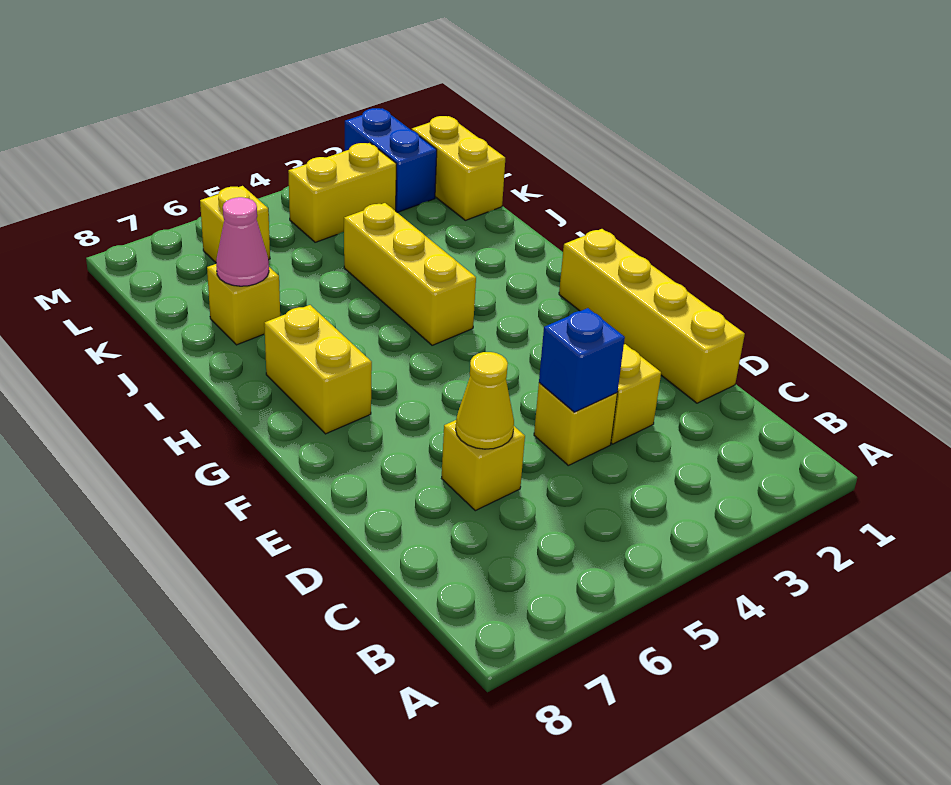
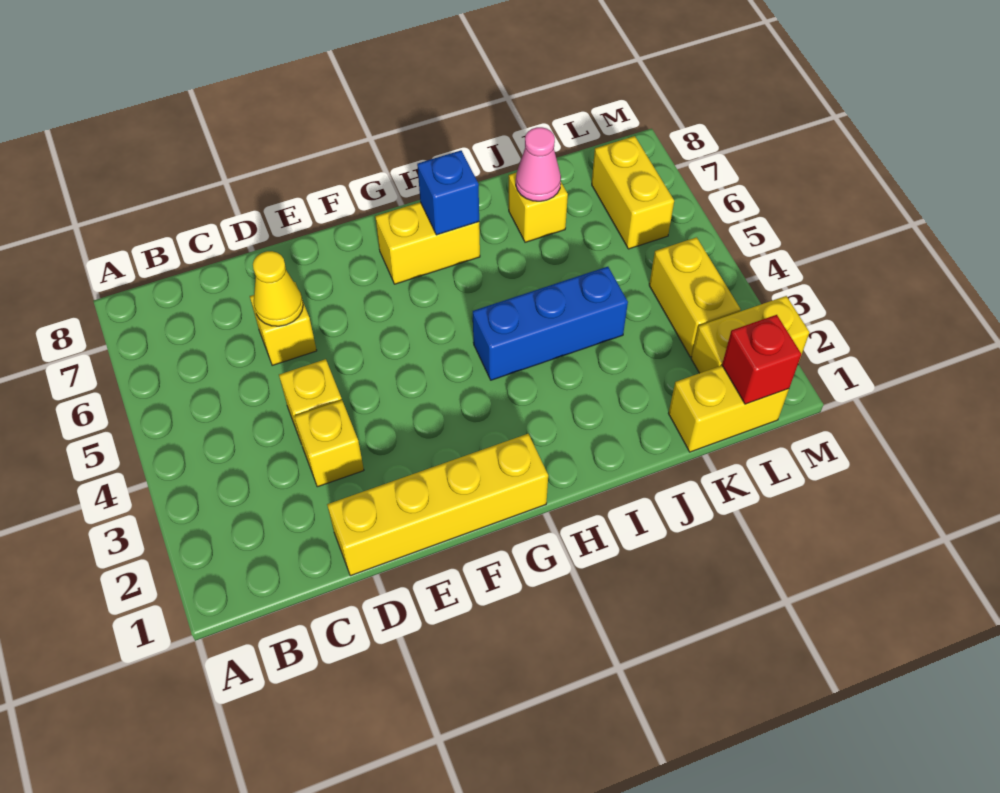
blue 1x1 brick [539,308,625,412] -> blue 1x1 brick moved to [417,150,479,235]
yellow 1x3 brick [344,203,476,345] -> blue 1x3 brick [473,267,628,380]
none -> red 1x1 brick [722,315,801,404]
blue 1x2 brick [345,108,437,212] -> yellow 1x2 brick [691,296,810,373]
yellow 1x1 brick [200,186,270,262] -> yellow 1x2 brick [592,136,674,249]

